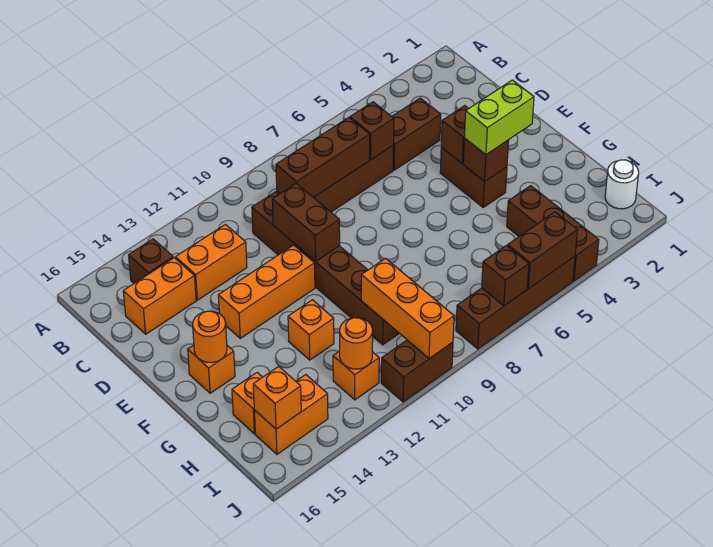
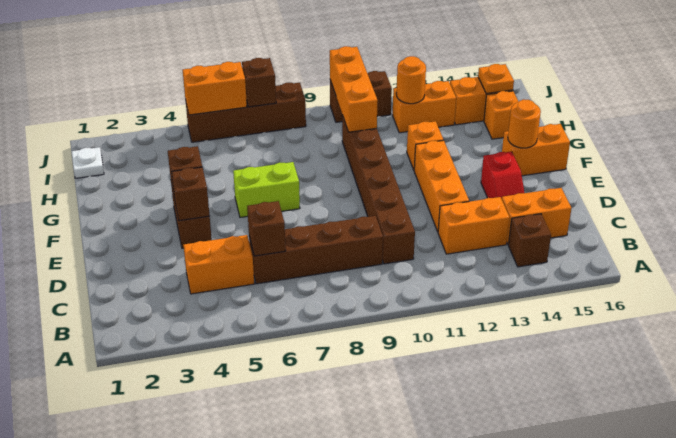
brown 1x2 brick [392,98,441,170] -> orange 1x2 brick [183,235,254,294]
brown 1x3 brick [276,118,370,197] -> none
brown 1x2 brick [272,183,340,261] -> none
none -> red 1x2 slope [481,152,524,199]
orange 1x3 brick [218,245,315,338] -> orange 1x3 brick turned to [414,140,469,231]
lime 1x2 brick [465,80,534,155] -> lime 1x2 brick moved to [233,162,300,217]
orange 1x1 brick [188,345,235,393] -> orange 1x2 brick [502,124,570,176]
brown 1x3 brick [507,186,599,281] -> none
white 1x1 round brick [605,160,639,209] -> white 1x1 plate [71,147,104,178]
orange 1x1 brick [333,351,379,400] -> orange 1x2 brick [392,81,456,133]
orange 1x1 brick [253,366,301,429] -> orange 1x1 plate [478,64,514,94]
brown 1x2 brick [508,212,577,289] -> orange 1x2 brick [183,62,247,115]

